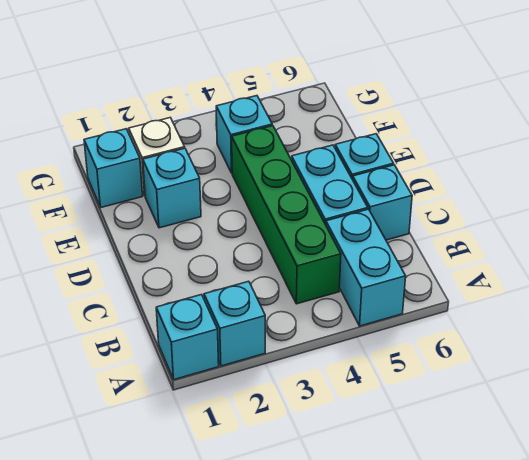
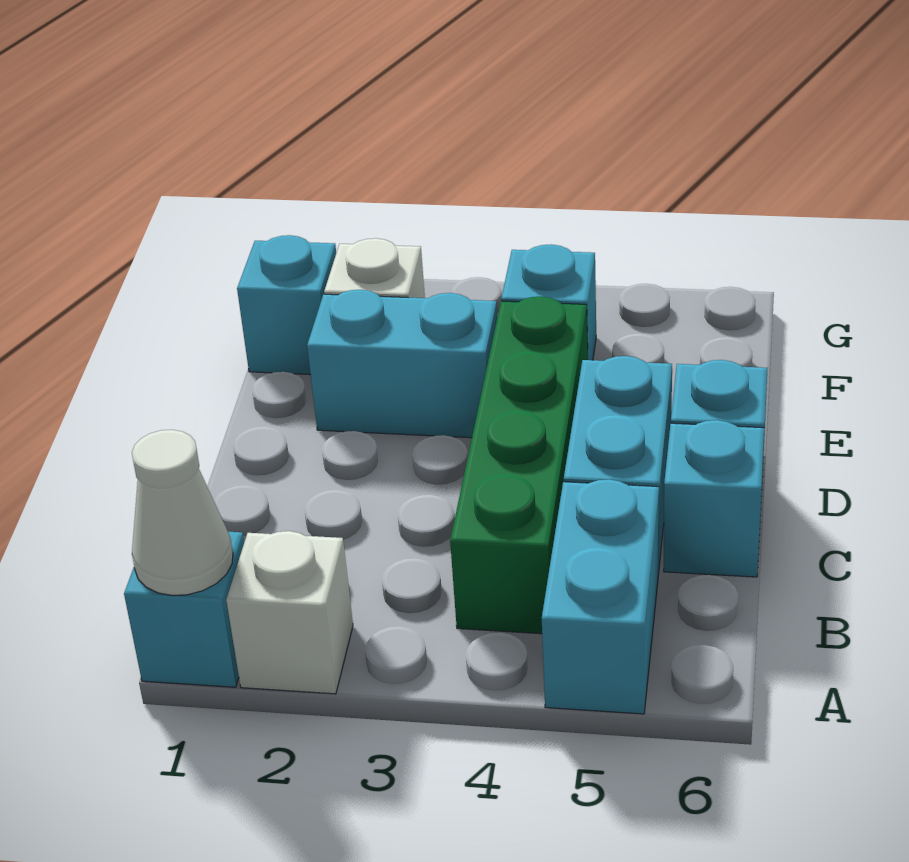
none -> white 1x1 cone [132,430,233,596]
cyan 1x1 brick [204,281,265,366] -> white 1x1 brick [226,531,353,694]
cyan 1x1 brick [143,148,201,228] -> cyan 1x2 brick [307,290,497,438]

